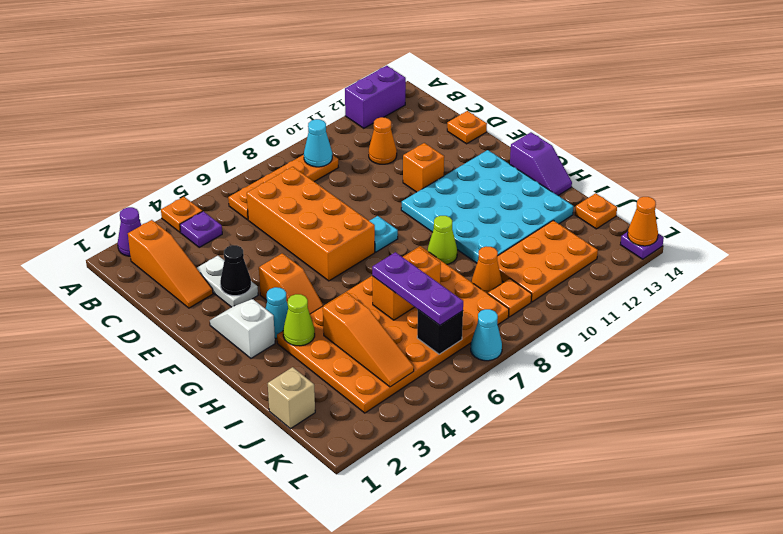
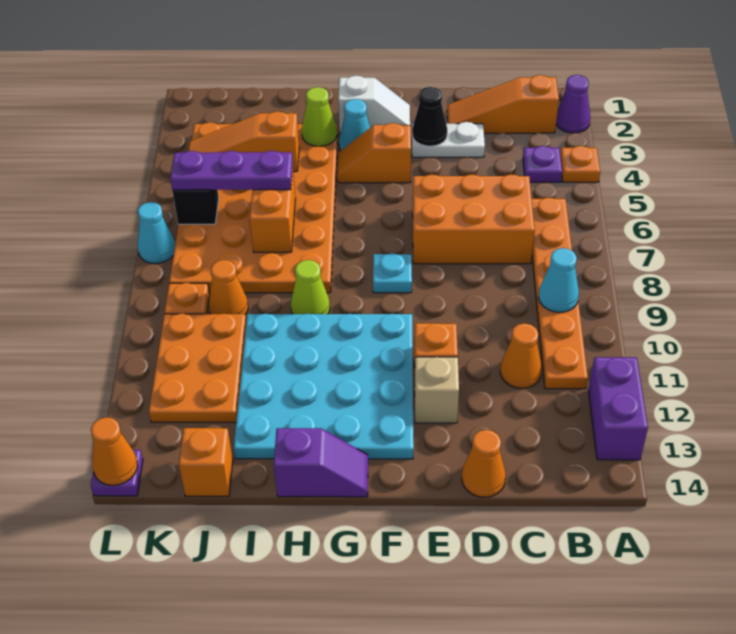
orange 1x4 plate [228,155,338,220] -> orange 1x6 plate [532,198,588,389]
orange 2x4 brick [247,167,375,281] -> orange 2x3 brick [413,174,535,264]
orange 1x1 plate [447,111,487,144] -> orange 1x1 cone [462,430,506,497]
purple 1x2 slope [510,132,572,196] -> purple 1x2 slope turned to [274,428,368,497]
tan 1x1 brick [268,367,315,429] -> tan 1x1 brick moved to [415,357,459,423]
orange 1x1 plate [575,193,617,229] -> orange 1x1 brick [179,428,233,496]

